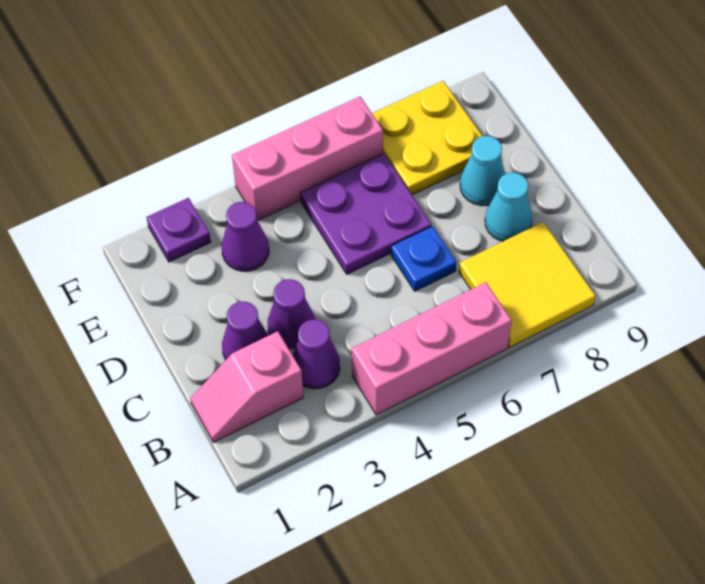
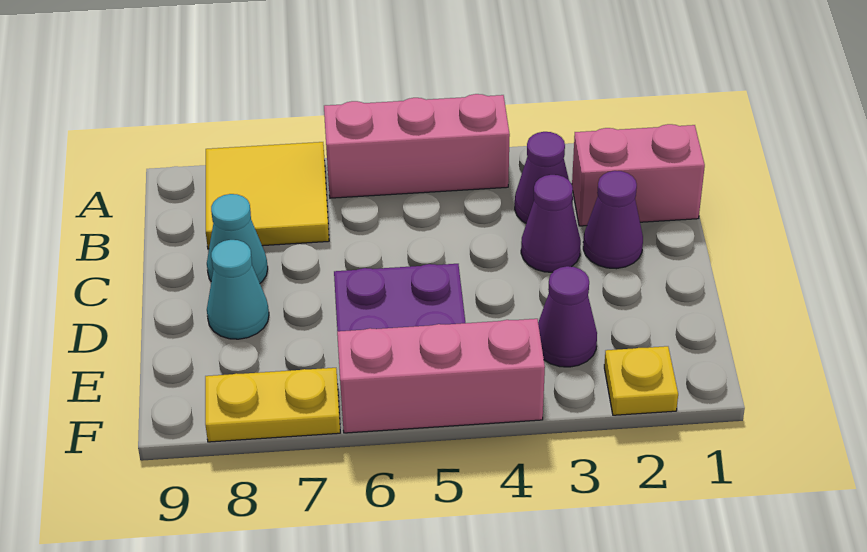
pink 1x2 slope [190,331,304,442] -> pink 1x2 brick [572,124,705,226]
blue 1x1 plate [391,226,456,291] -> none
yellow 2x2 plate [372,81,483,195] -> yellow 1x2 plate [205,368,340,442]
purple 1x1 plate [147,198,211,262] -> yellow 1x1 plate [604,346,678,415]

